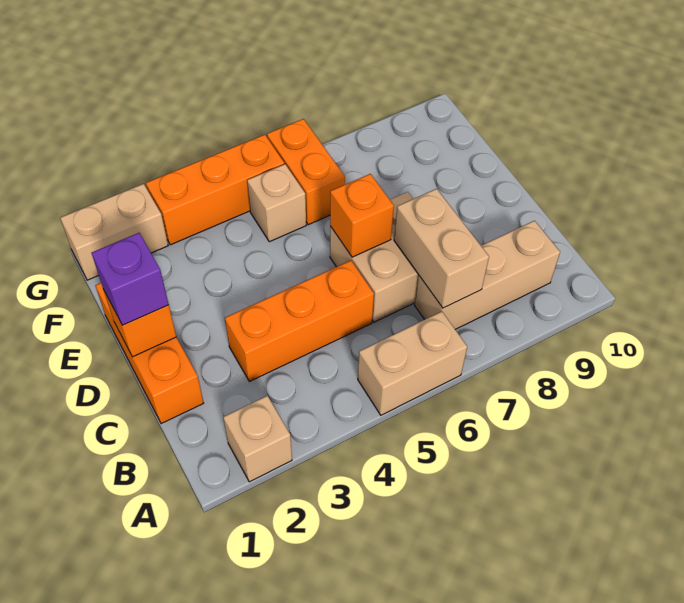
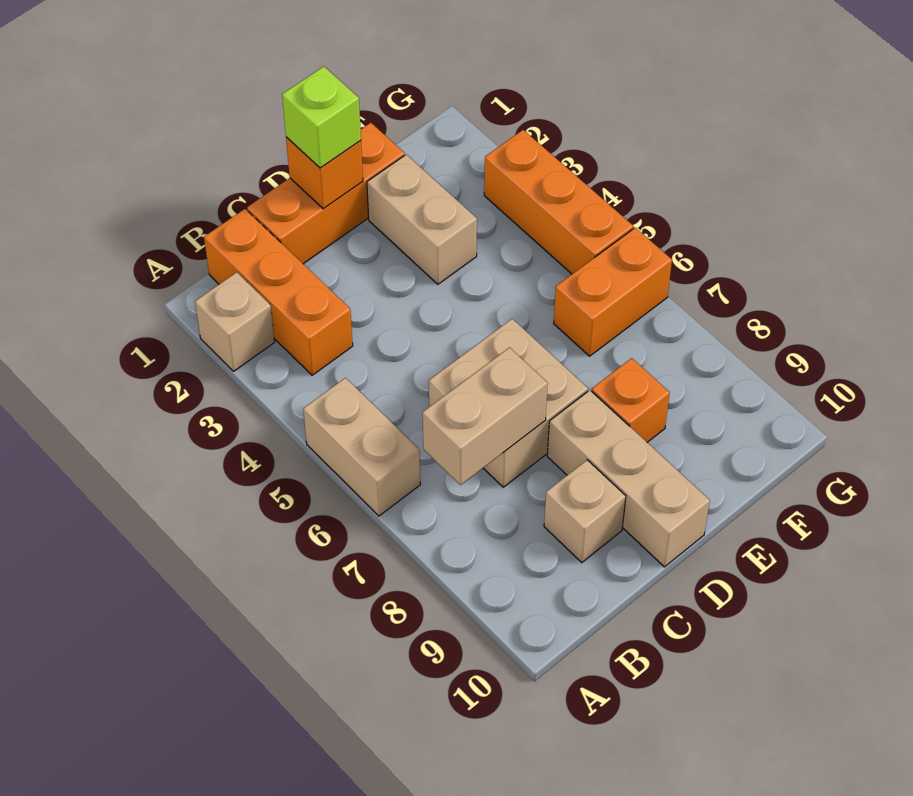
tan 1x3 brick [415,221,560,329] -> tan 1x3 brick moved to [547,390,710,567]
orange 1x3 brick [225,261,374,382] -> orange 1x3 brick moved to [204,209,353,375]
purple 1x1 brick [92,233,169,325] -> lime 1x1 brick [282,66,361,168]
orange 1x1 brick [330,174,394,257] -> orange 1x1 brick moved to [592,358,670,442]
tan 1x1 brick [247,164,306,242] -> tan 1x1 brick moved to [544,460,626,562]
tan 1x2 brick [60,184,168,280] -> tan 1x2 brick moved to [367,155,477,284]

